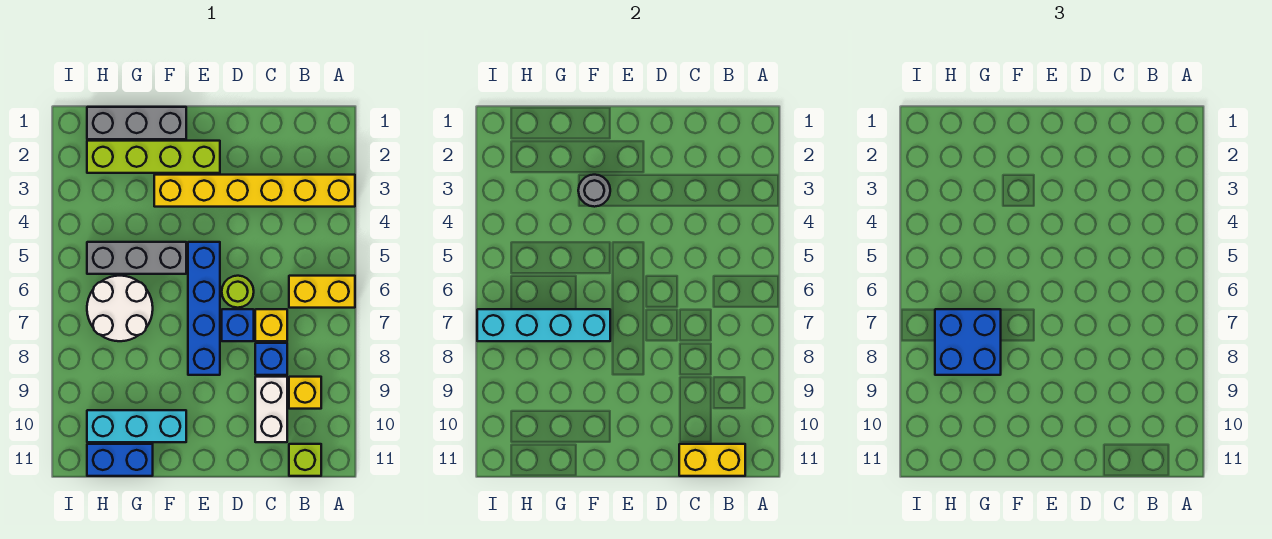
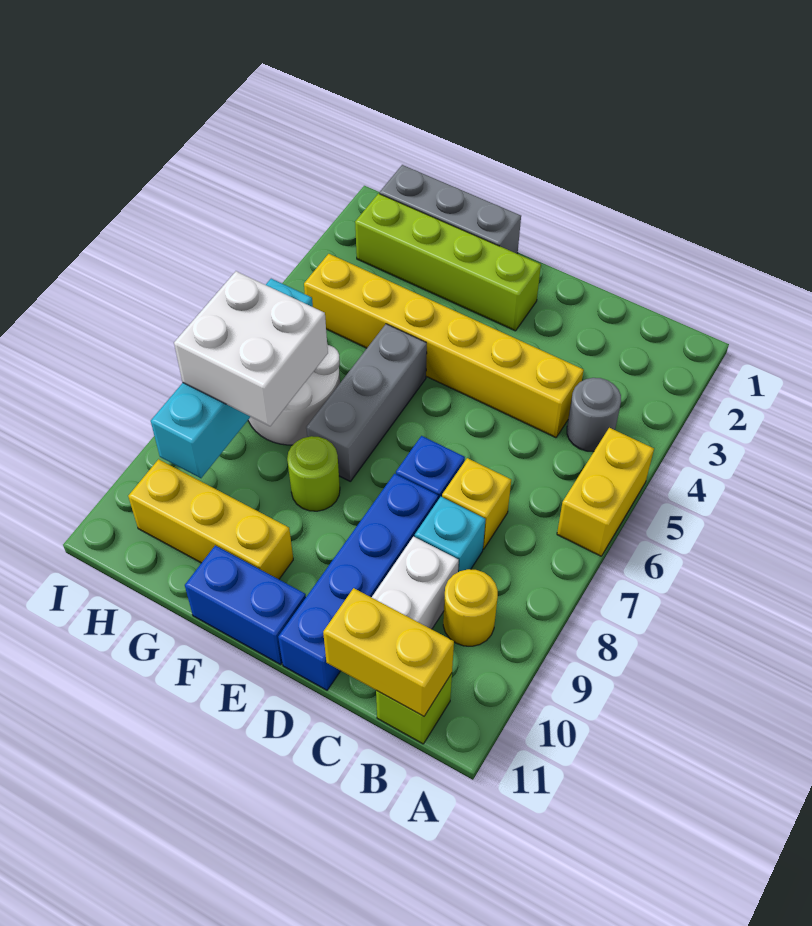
yellow 1x6 brick [154,175,355,207] -> yellow 1x6 brick moved to [304,254,584,438]
yellow 1x2 brick [289,276,355,308] -> yellow 1x2 brick turned to [557,428,654,556]
yellow 1x1 brick [289,377,321,409] -> yellow 1x1 round brick [443,569,498,646]
blue 1x1 brick [255,343,287,375] -> cyan 1x1 brick [415,497,486,572]
lime 1x1 round brick [222,276,254,308] -> lime 1x1 round brick moved to [287,436,340,511]
blue 1x4 brick [188,242,220,375] -> blue 1x4 brick moved to [278,474,438,690]
grey 1x1 round brick [578,175,610,207] -> grey 1x1 round brick moved to [567,378,621,452]
grey 1x3 brick [87,242,186,274] -> grey 1x3 brick turned to [306,324,427,481]
cyan 1x4 brick [477,309,610,341] -> cyan 1x4 brick turned to [151,279,313,478]
cyan 1x3 brick [87,410,186,442] -> yellow 1x3 brick [128,459,293,579]
blue 2x2 brick [935,309,1001,375] -> white 2x2 brick [174,271,328,426]
blue 1x2 brick [87,444,153,476] -> blue 1x2 brick moved to [185,545,306,664]

